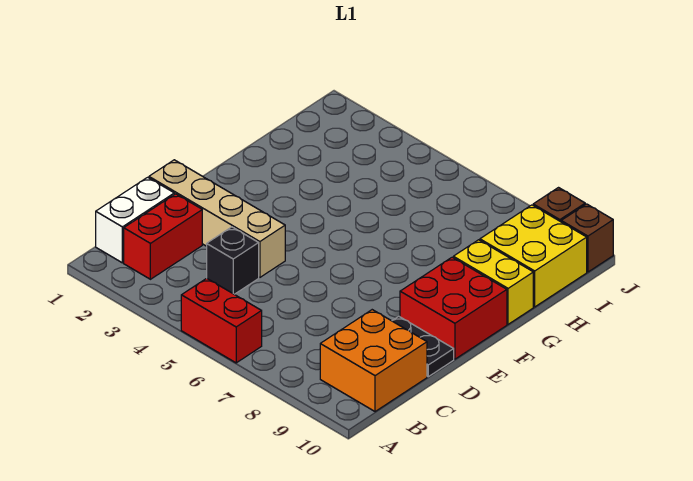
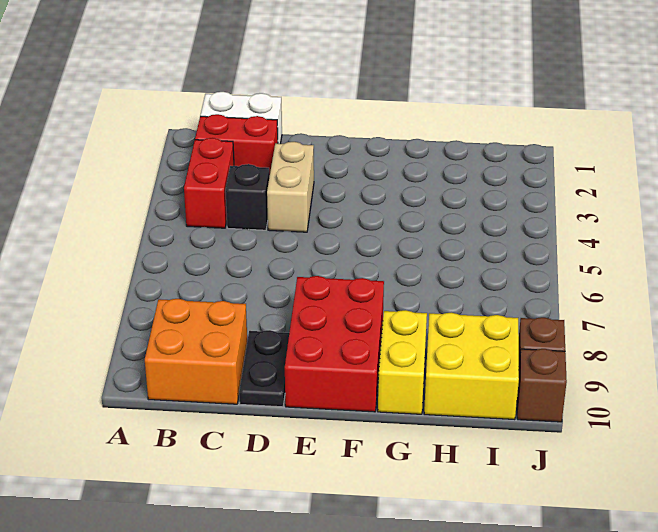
red 1x2 brick [181,278,262,363] -> red 1x2 brick moved to [184,138,234,228]
tan 1x4 brick [149,160,285,277] -> tan 1x2 brick [267,142,314,232]
red 2x2 brick [400,257,507,359] -> red 2x3 brick [285,276,384,412]

